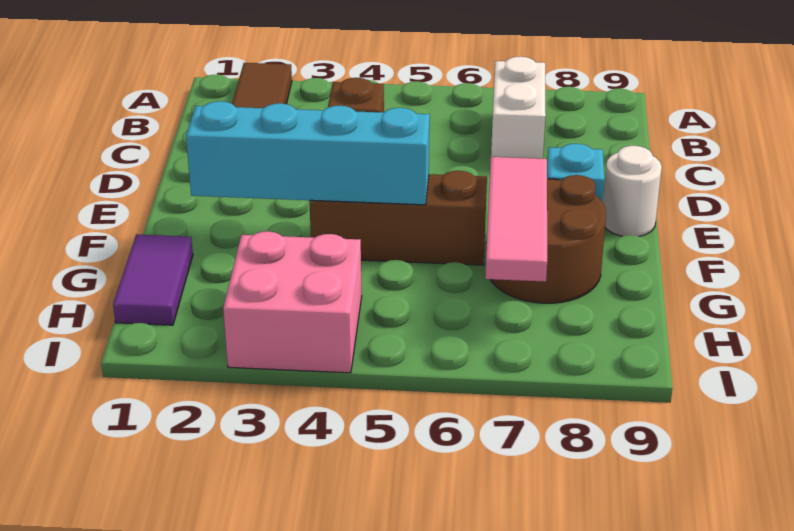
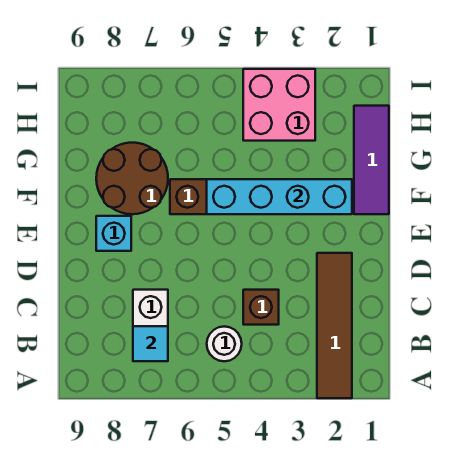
none -> cyan 1x1 tile [133,326,168,361]
white 1x1 round brick [603,146,662,237] -> white 1x1 round brick moved to [207,327,242,361]
pink 1x3 tile [485,157,547,282] -> none
purple 1x2 tile [113,234,193,325] -> purple 1x3 tile [354,106,389,214]

